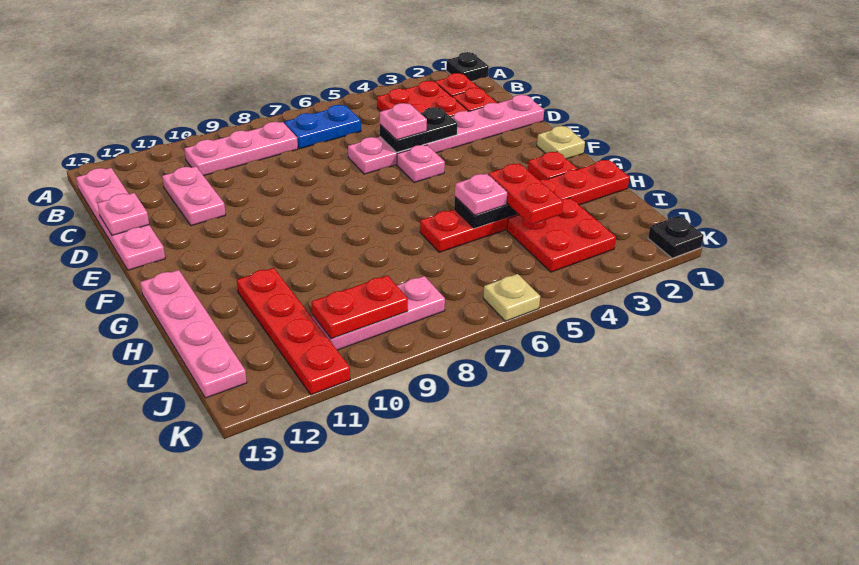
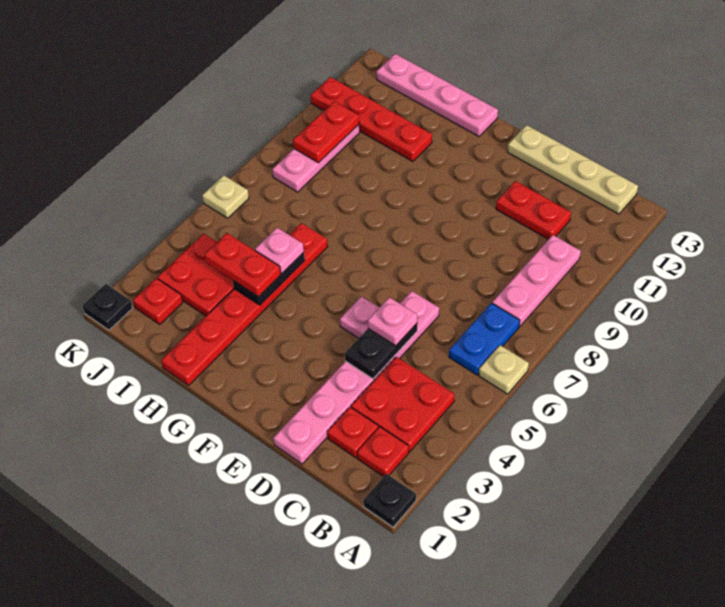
pink 1x4 plate [76,168,165,270] -> tan 1x4 plate [508,125,638,214]
pink 1x2 plate [162,166,226,226] -> red 1x2 plate [496,181,571,239]
pink 1x1 plate [98,193,149,235] -> none
tan 1x1 plate [537,126,585,159] -> tan 1x1 plate moved to [479,345,529,394]
red 1x1 plate [528,152,577,180] -> red 1x1 plate moved to [133,278,183,324]

